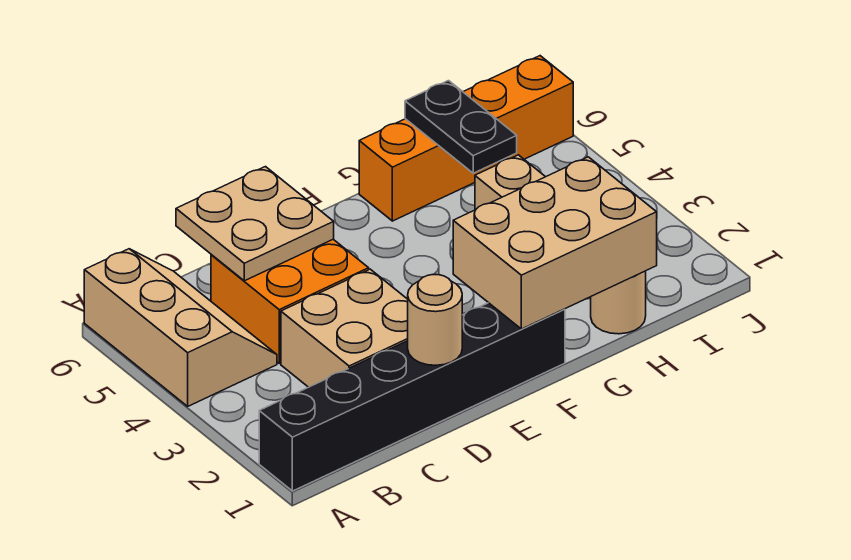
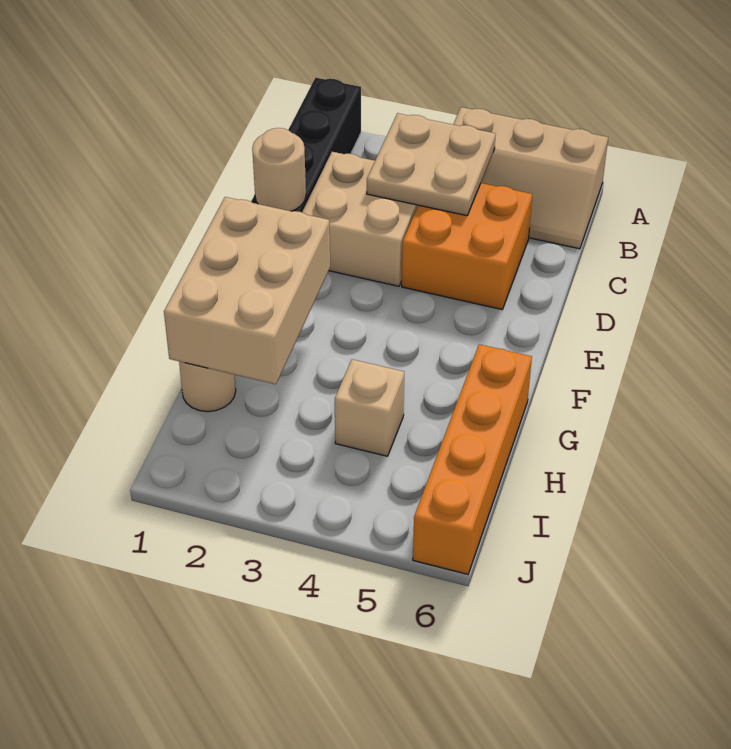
tan 2x2 plate [176,167,334,281] -> tan 2x2 plate moved to [367,113,496,216]
black 1x2 plate [405,81,517,173] -> none

